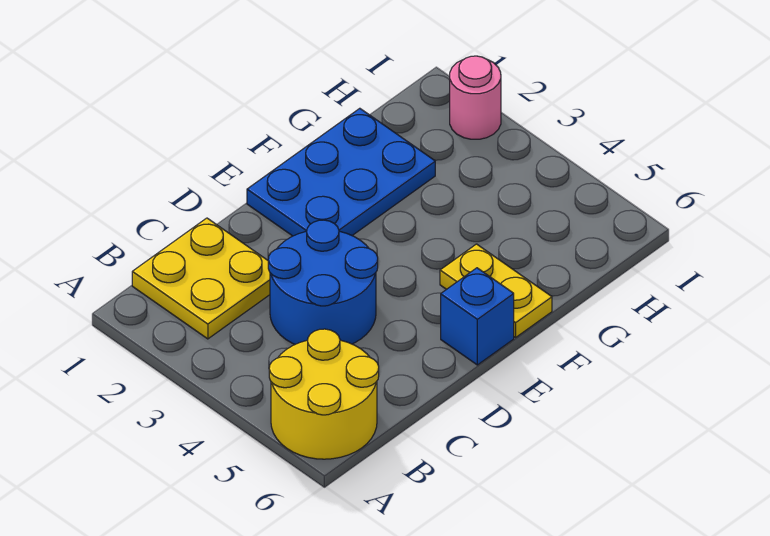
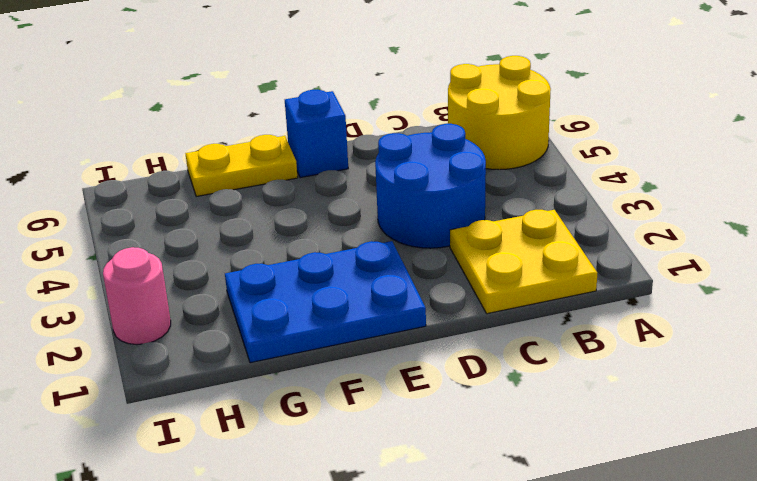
yellow 1x2 plate [440,244,552,337] -> yellow 1x2 plate turned to [185,135,298,197]

